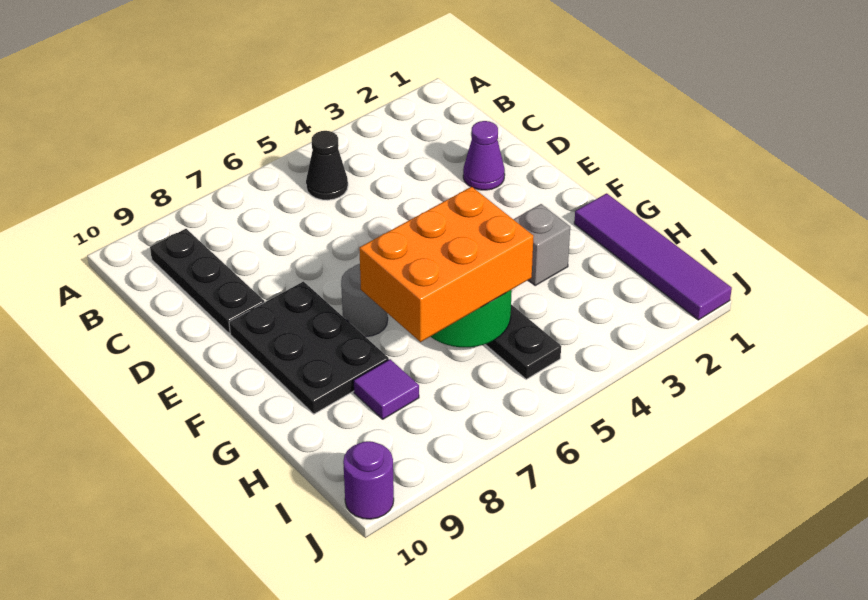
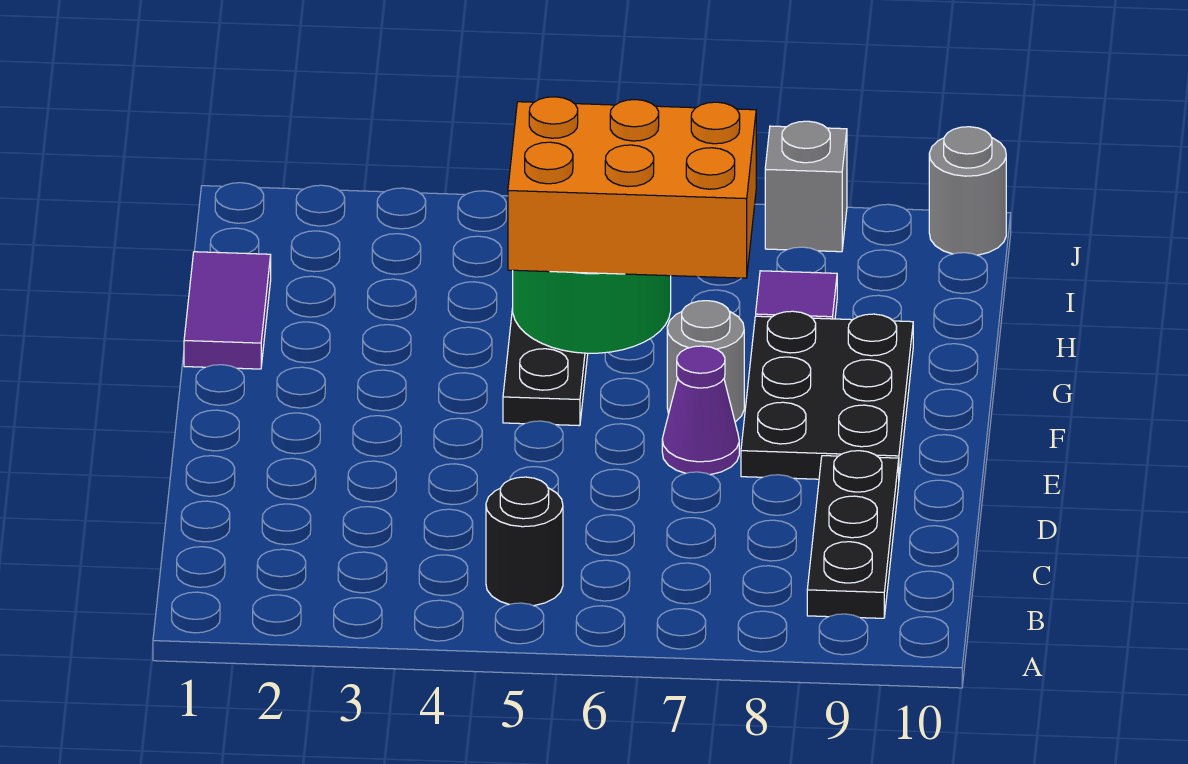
black 1x1 cone [306,131,348,200] -> black 1x1 round brick [486,477,563,606]
purple 1x1 cone [463,121,505,190] -> purple 1x1 cone moved to [662,346,739,475]
purple 1x4 tile [574,193,732,320] -> purple 1x2 tile [184,252,271,369]
grey 1x1 brick [513,204,570,285] -> grey 1x1 brick moved to [765,121,847,252]
purple 1x1 round brick [343,441,394,519] -> grey 1x1 round brick [929,127,1006,255]

